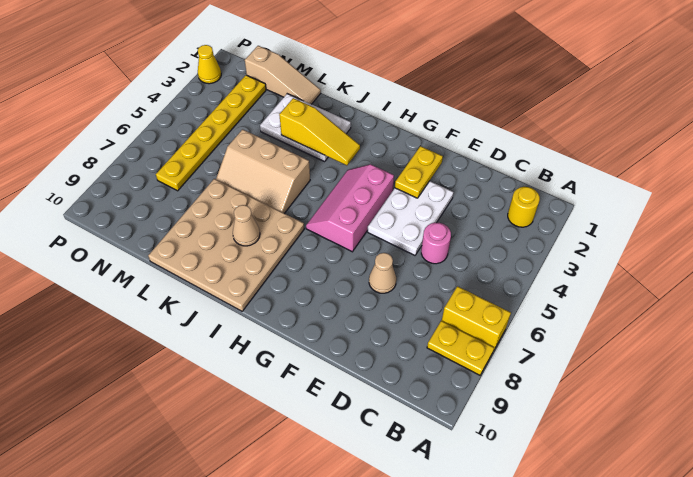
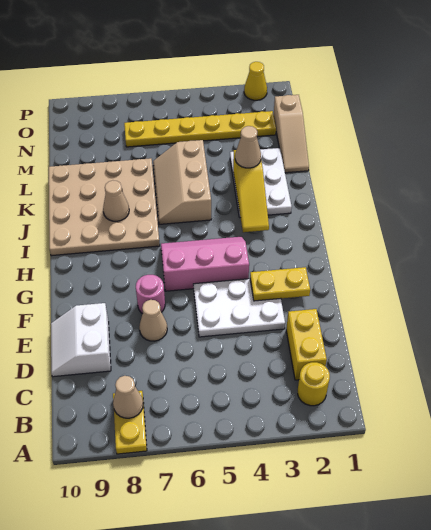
yellow 1x2 brick [442,286,511,350] -> yellow 1x2 brick moved to [286,309,327,380]
none -> tan 1x1 cone [113,376,143,418]
pink 1x1 round brick [421,223,451,264] -> pink 1x1 round brick moved to [136,275,165,314]
none -> white 2x2 slope [51,303,111,377]
none -> tan 1x1 cone [235,126,261,168]

